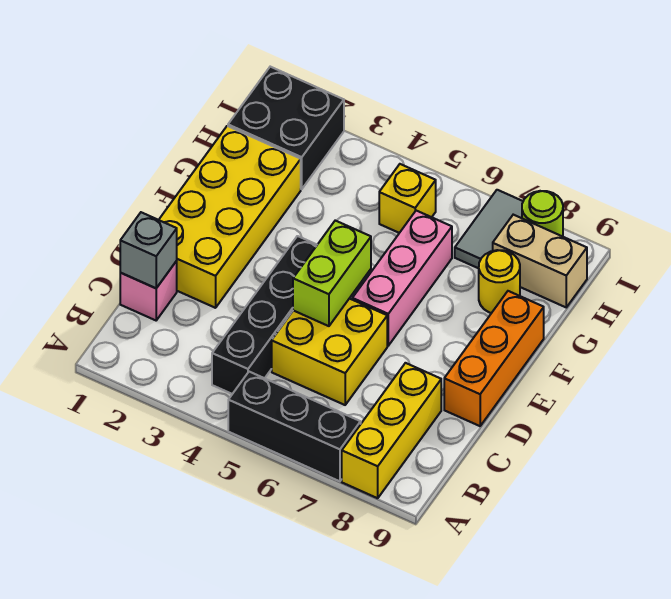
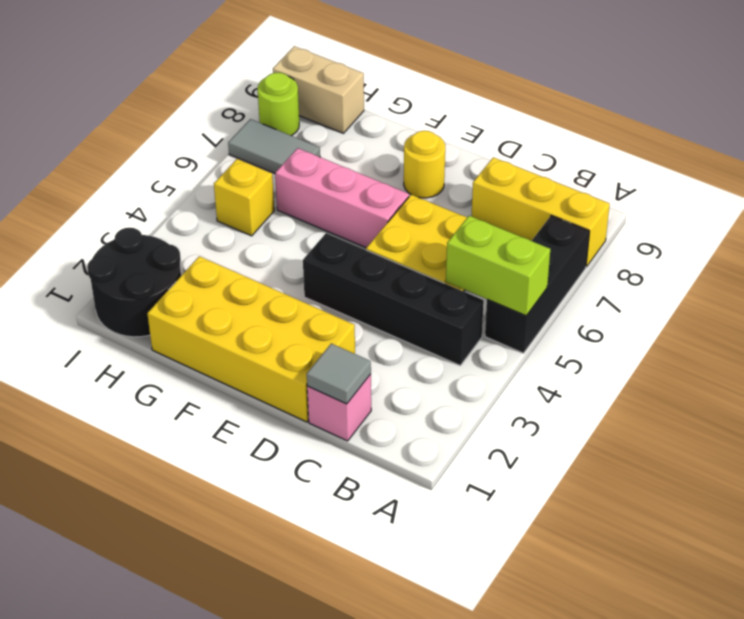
grey 1x1 brick [120,212,177,288] -> grey 1x1 tile [307,344,371,404]
lime 1x2 brick [293,221,371,326] -> lime 1x2 brick moved to [446,216,550,316]
orange 1x3 brick [444,291,544,426] -> none
yellow 1x1 round brick [479,250,520,313] -> yellow 1x1 round brick moved to [404,131,445,198]
black 2x2 brick [228,67,344,189] -> black 2x2 round brick [87,228,181,337]
tan 1x2 brick [493,215,587,307] -> tan 1x2 brick turned to [273,46,364,133]

